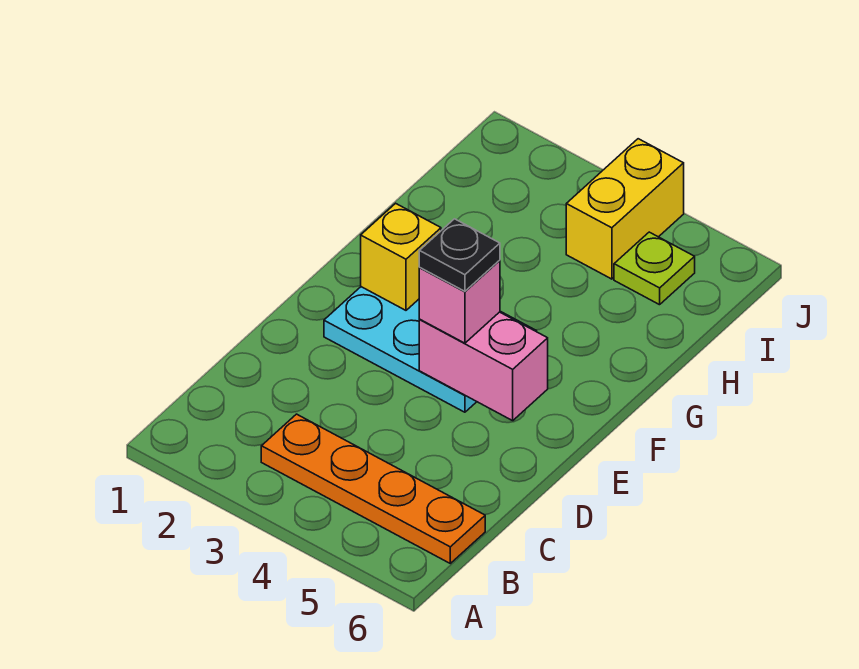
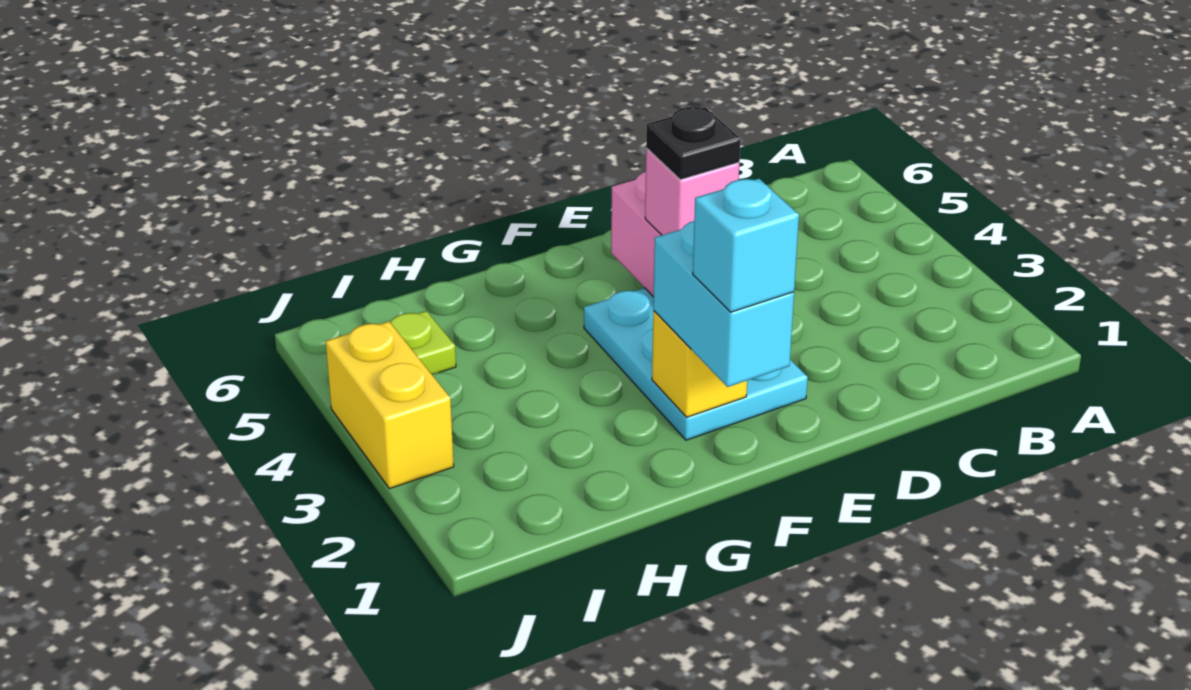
orange 1x4 plate [261,414,485,563] -> none
none -> cyan 1x2 brick [653,221,794,387]
none -> cyan 1x1 brick [693,179,799,312]
yellow 1x2 brick [566,139,684,279] -> yellow 1x2 brick turned to [326,321,454,489]

